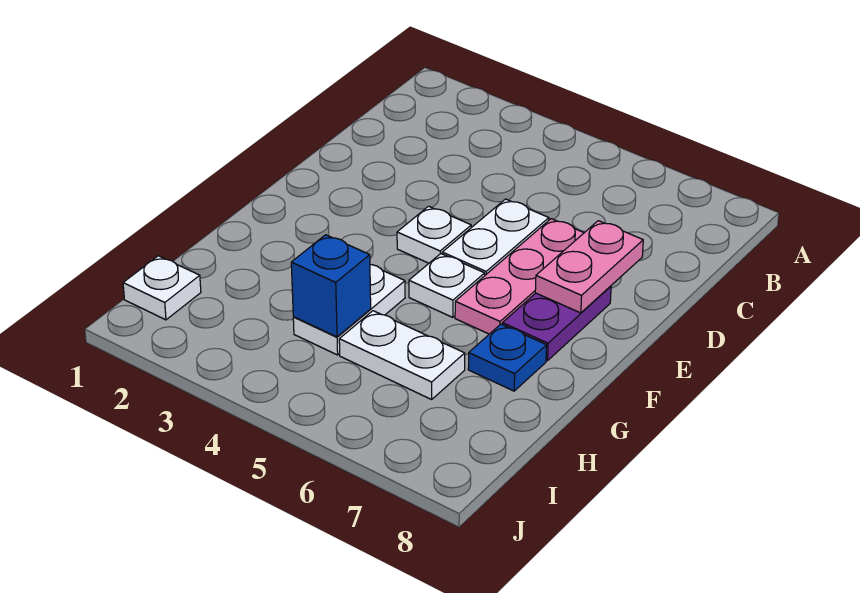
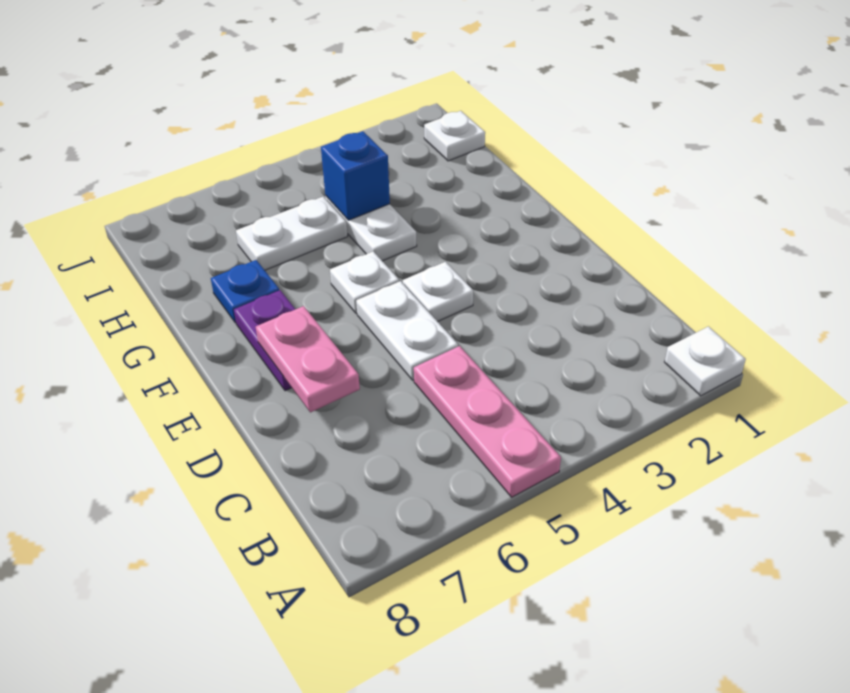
none -> white 1x1 plate [665,326,746,396]
pink 1x3 plate [455,219,584,334] -> pink 1x3 plate moved to [414,346,561,497]

